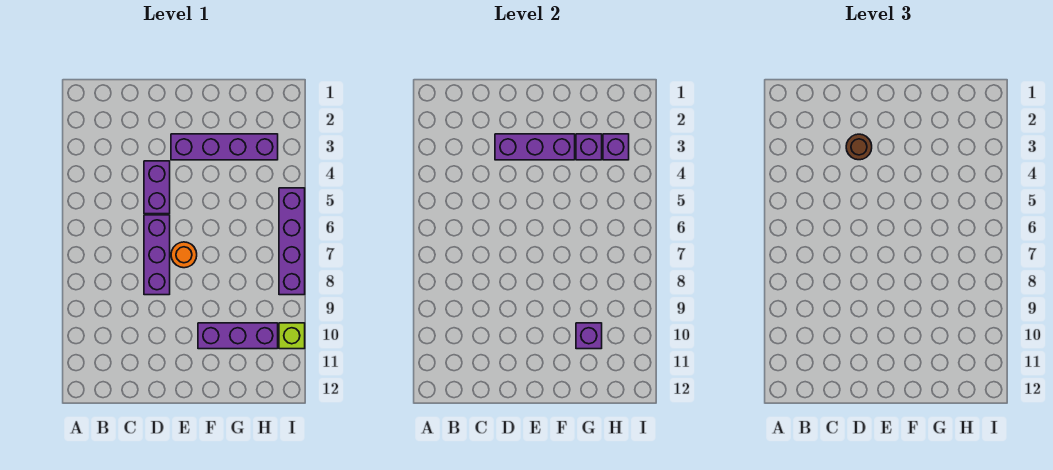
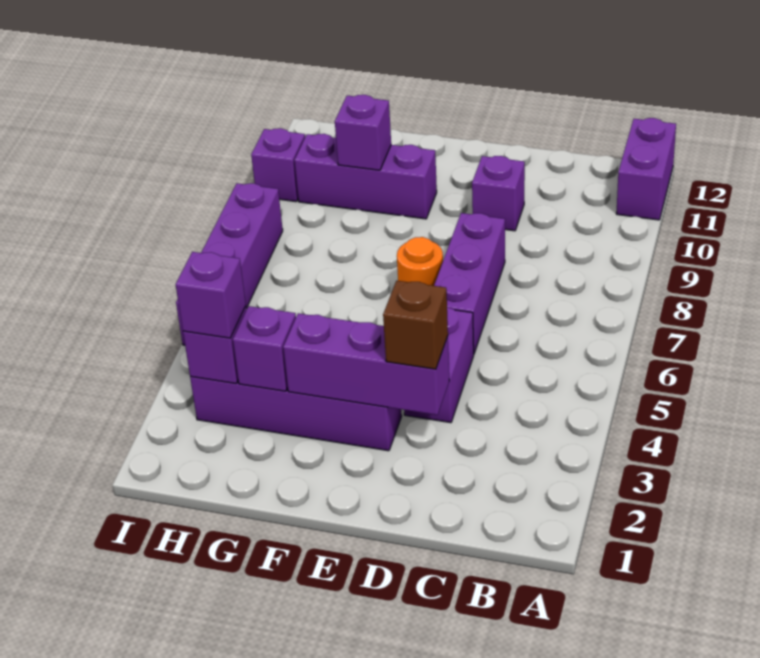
none -> purple 1x2 brick [616,118,676,220]
brown 1x1 round brick [846,134,872,160] -> brown 1x1 brick [383,281,448,369]
none -> purple 1x1 brick [472,156,525,231]
none -> purple 1x1 brick [176,252,246,338]
lime 1x1 brick [279,323,305,349] -> purple 1x1 brick [251,128,305,202]

